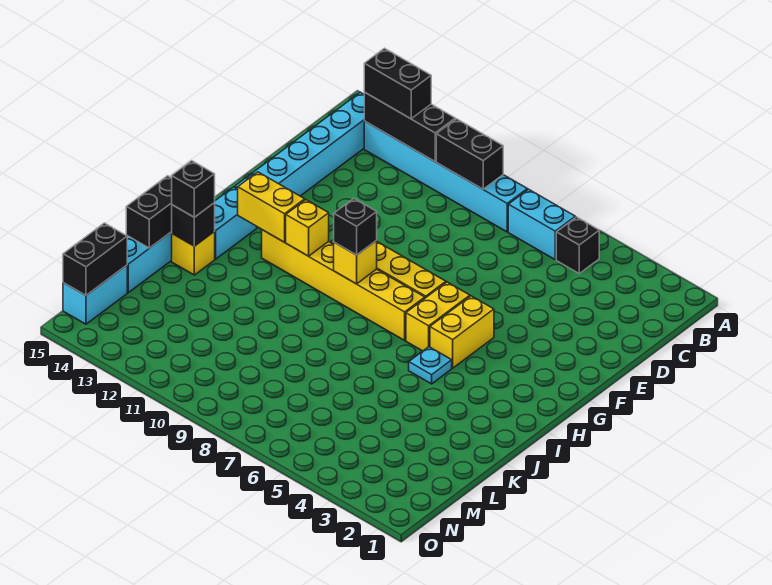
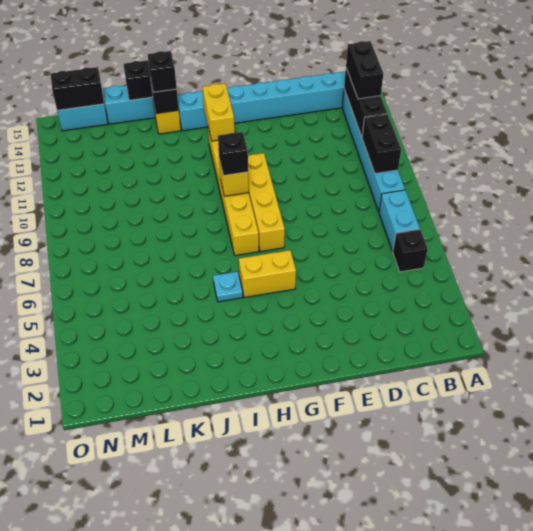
yellow 1x2 brick [406,282,470,351] -> none
yellow 1x1 brick [286,200,329,256] -> none

